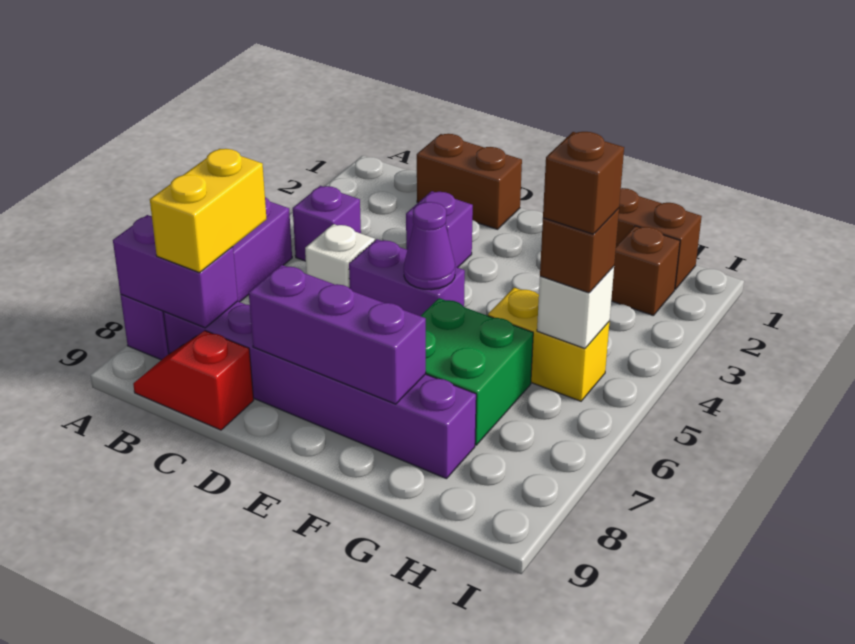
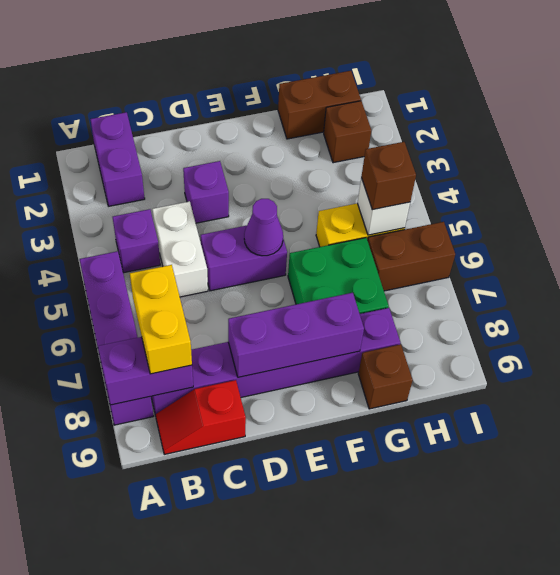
none -> purple 1x2 brick [90,112,145,206]
brown 1x2 brick [417,134,522,229] -> brown 1x2 brick moved to [368,222,455,291]
white 1x1 brick [305,224,375,288] -> white 1x2 brick [152,201,208,297]
brown 1x1 brick [543,132,624,234] -> brown 1x1 brick moved to [358,344,413,409]

